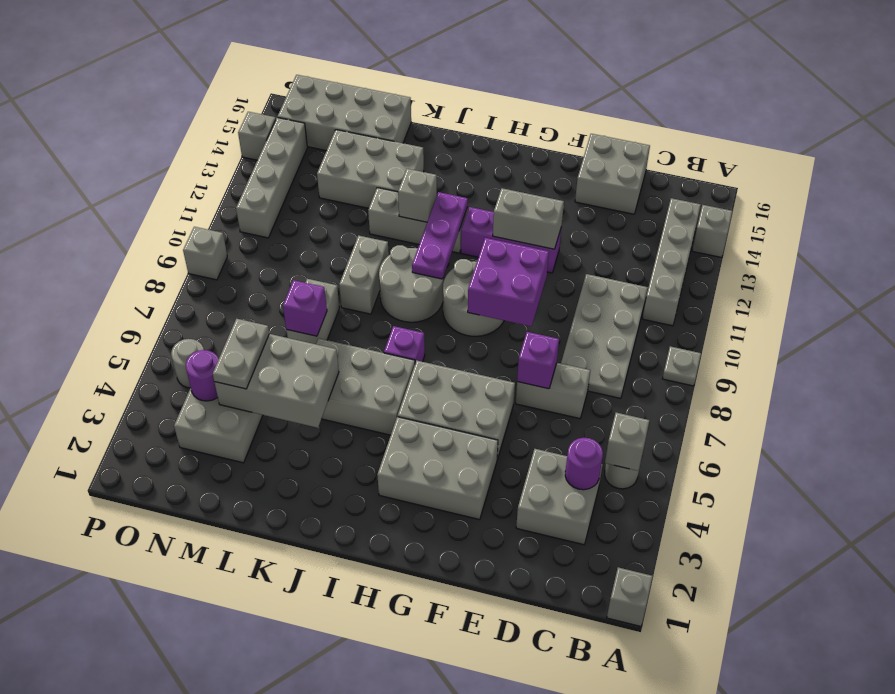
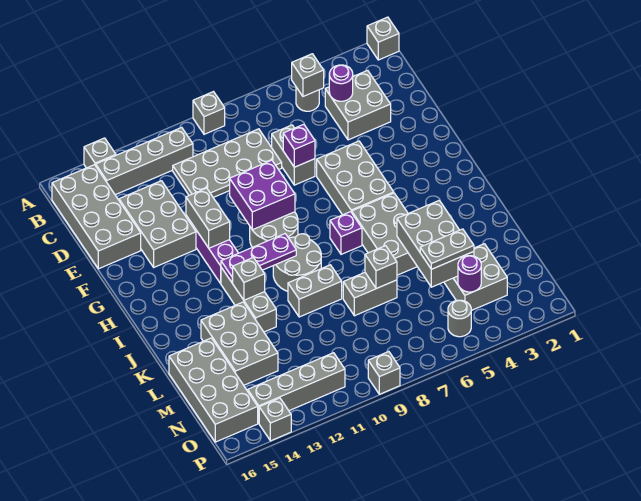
grey 1x1 plate [662,346,701,386] -> grey 1x1 brick [193,92,225,134]
grey 2x2 brick [575,134,650,214] -> grey 2x4 brick [52,165,141,269]
grey 2x3 brick [377,417,498,520] -> grey 2x3 brick moved to [119,181,196,267]
purple 1x1 brick [283,280,327,336] -> grey 1x1 brick [365,246,397,289]

